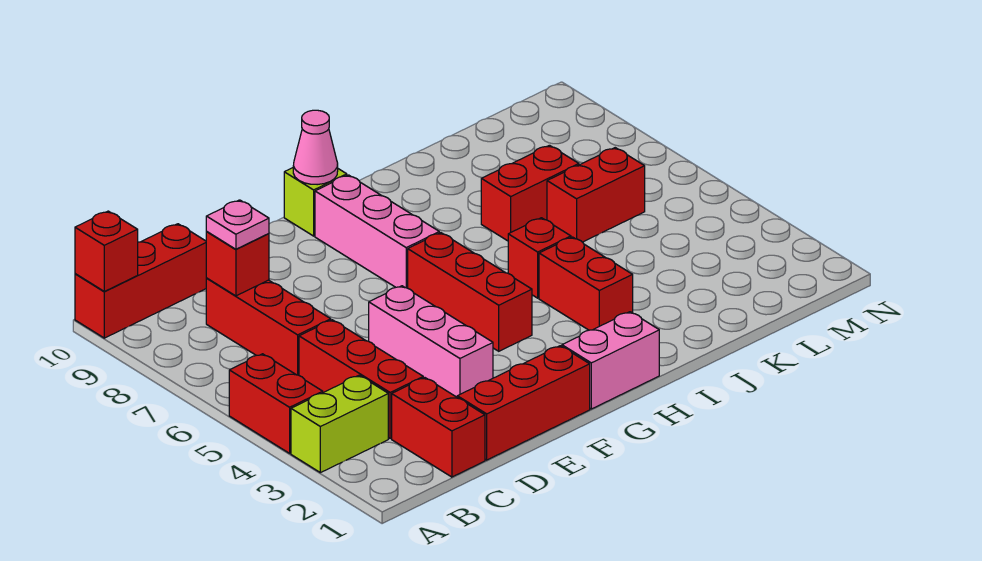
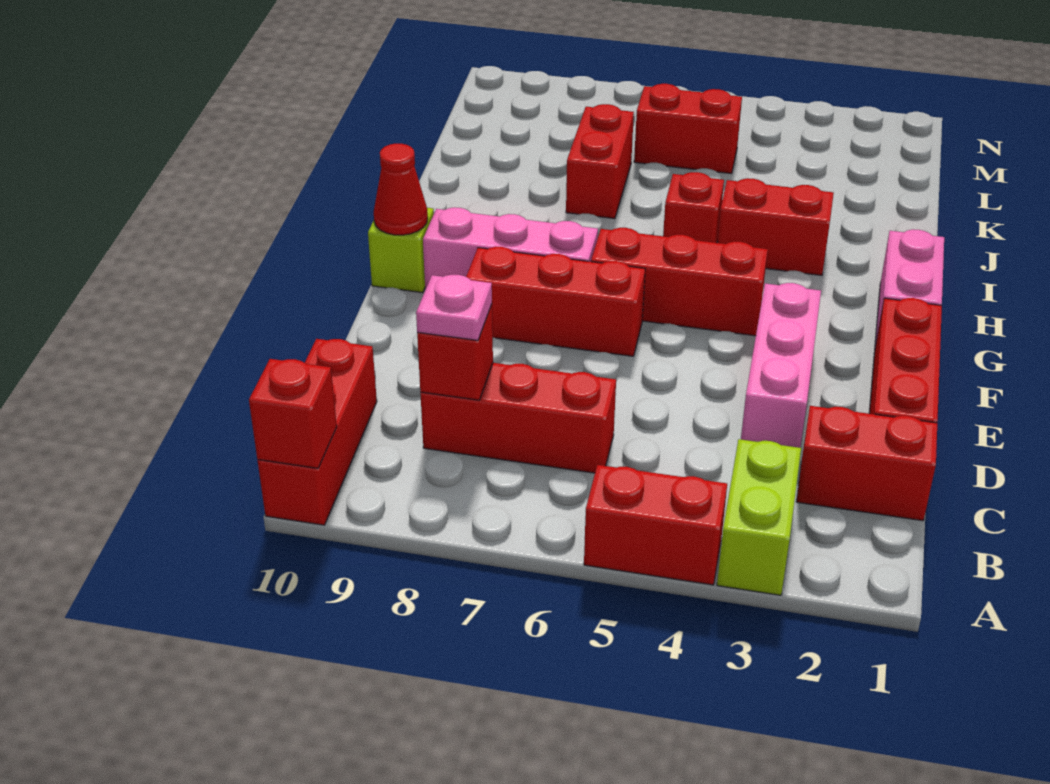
red 1x3 brick [299,320,423,439] -> red 1x3 brick moved to [466,247,645,356]
pink 1x3 brick [369,286,493,397] -> pink 1x3 brick turned to [741,283,821,448]
pink 1x1 cone [293,110,338,185] -> red 1x1 cone [374,144,428,235]
red 1x2 brick [547,148,645,242] -> red 1x2 brick turned to [634,84,742,174]

